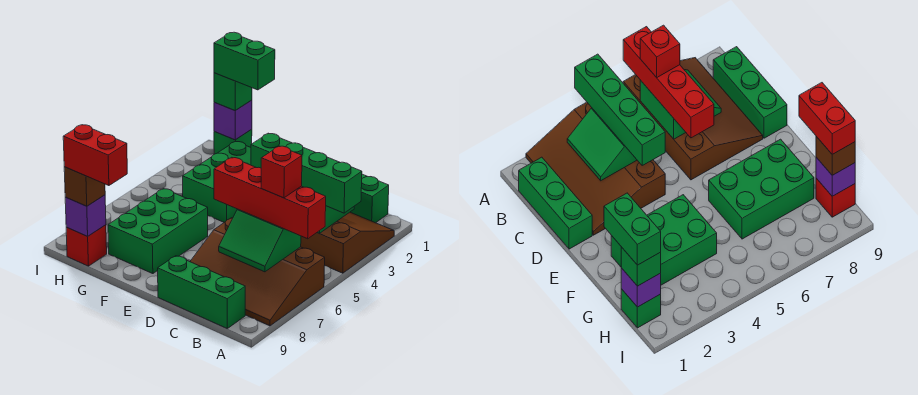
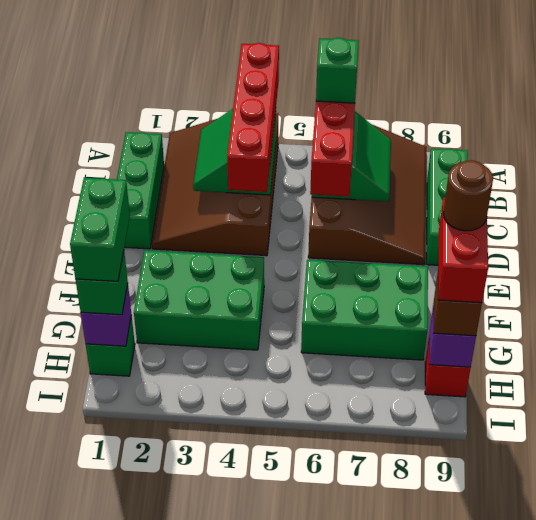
green 1x4 brick [251,133,362,213] -> red 1x4 brick [227,43,279,192]
red 1x1 brick [261,146,302,198] -> green 1x1 brick [316,38,359,103]
none -> brown 1x1 round brick [443,160,493,231]

